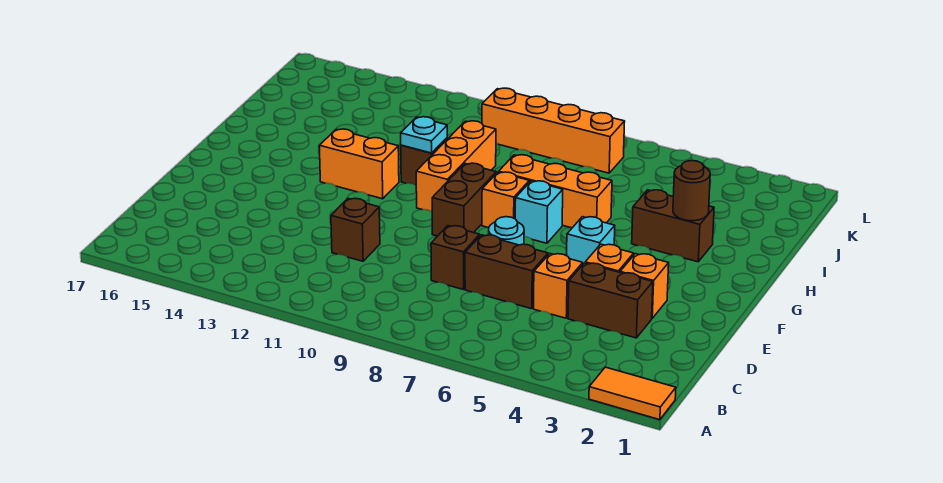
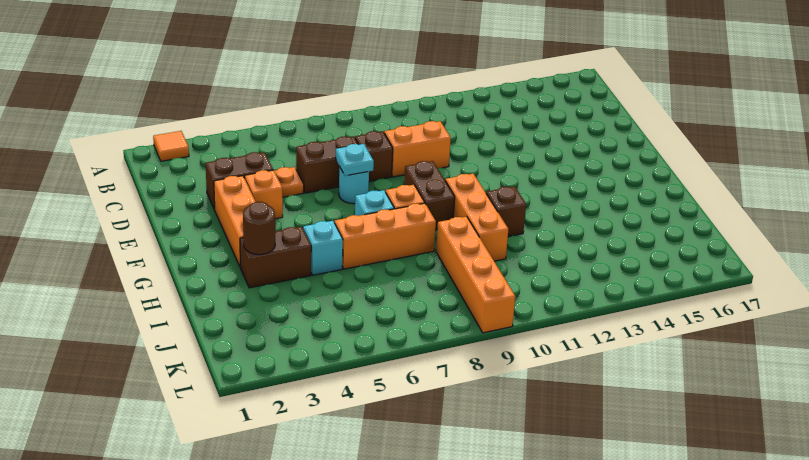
orange 1x2 tile [589,367,676,420] -> orange 1x1 tile [153,131,189,161]
orange 1x1 brick [534,254,583,318] -> orange 1x1 plate [274,167,304,197]
brown 1x1 brick [331,198,380,261] -> none
orange 1x1 brick [620,254,669,318] -> orange 1x3 brick [214,176,255,268]
cyan 1x1 brick [567,217,615,264] -> cyan 1x1 brick moved to [303,221,343,275]
orange 1x2 brick [319,129,399,199] -> orange 1x2 brick moved to [384,121,451,177]
cyan 1x1 plate [401,117,447,153] -> cyan 1x1 plate moved to [335,144,374,176]
orange 1x4 brick [482,88,625,173] -> orange 1x4 brick turned to [436,216,515,333]

